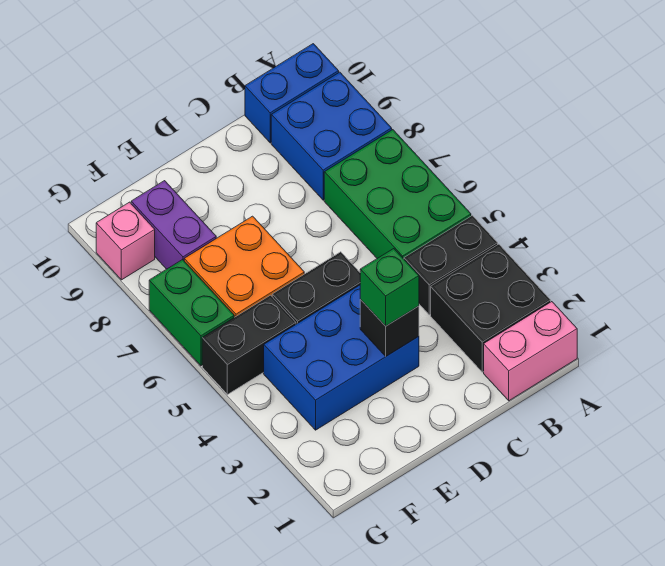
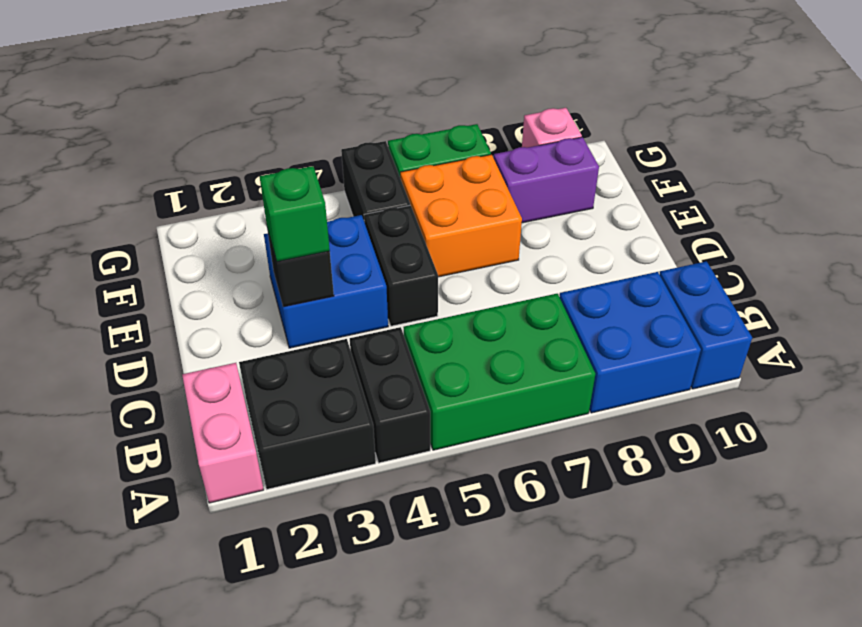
blue 2x3 brick [264,285,419,430] -> blue 2x2 brick [264,215,388,348]

